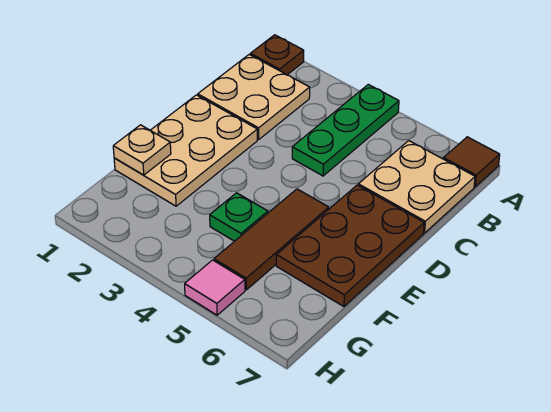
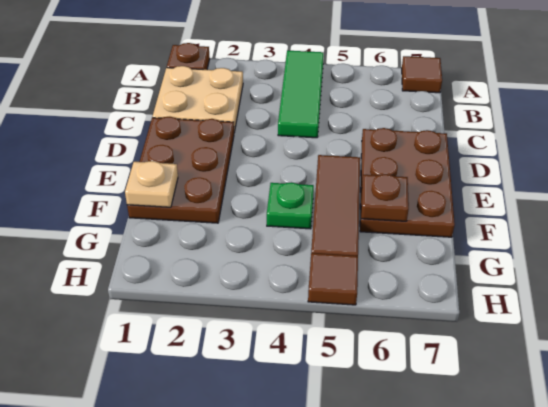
green 1x3 plate [292,84,399,176] -> green 1x3 tile [278,51,324,138]
tan 2x2 plate [358,141,475,233] -> none
tan 2x3 plate [114,95,257,206] -> brown 2x3 plate [127,117,234,223]
none -> brown 1x1 plate [361,174,409,221]
pink 1x1 tile [185,260,245,315] -> brown 1x1 tile [308,253,358,305]

